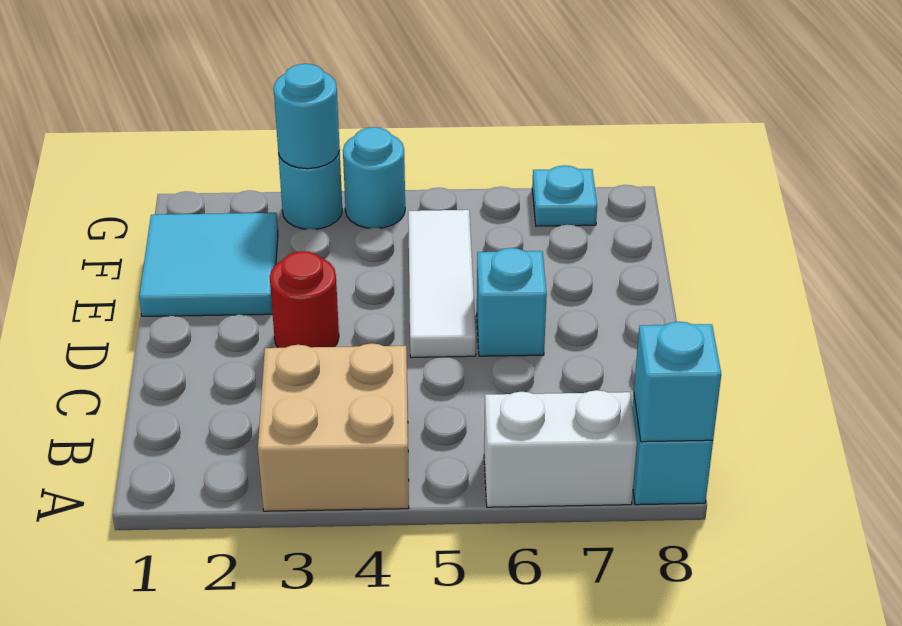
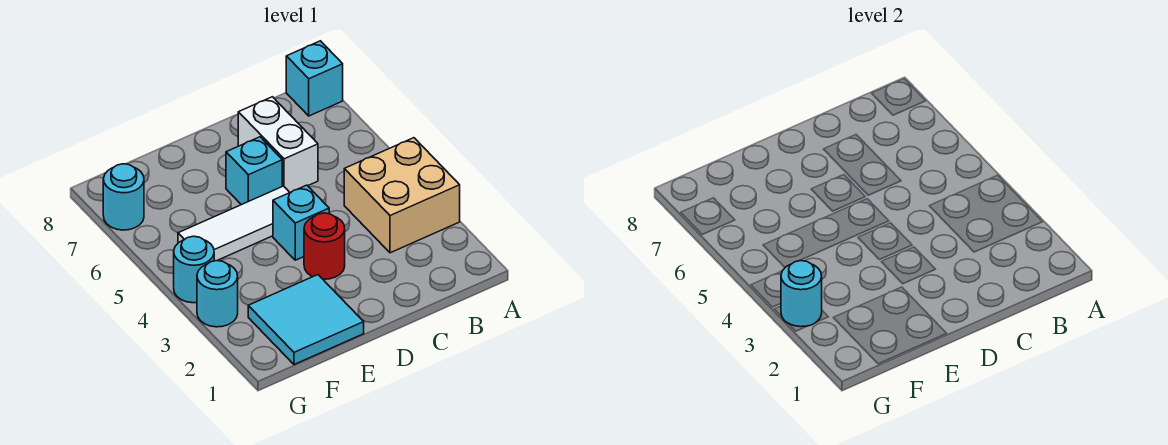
white 1x2 brick [484,390,637,507] -> white 1x2 brick moved to [238,97,318,192]
cyan 1x1 brick [634,322,721,442] -> cyan 1x1 brick moved to [273,185,329,260]
cyan 1x1 plate [532,165,597,226] -> cyan 1x1 round brick [103,164,144,230]

